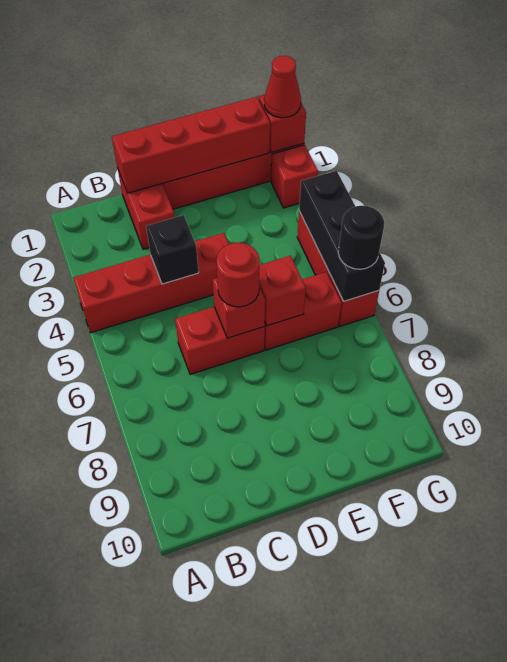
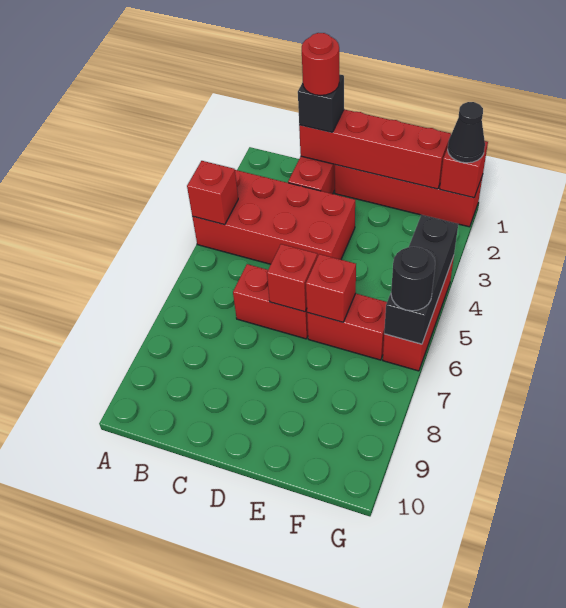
red 1x4 brick [73,233,229,333] -> red 2x4 brick [192,170,355,264]
black 1x1 brick [146,215,199,284] -> black 1x1 brick moved to [298,74,344,132]
red 1x1 round brick [216,243,260,307] -> red 1x1 round brick moved to [302,33,339,95]
red 1x1 cone [264,56,301,118] -> black 1x1 cone [448,102,485,163]
red 1x1 brick [271,145,318,208] -> red 1x1 brick moved to [187,161,238,225]

